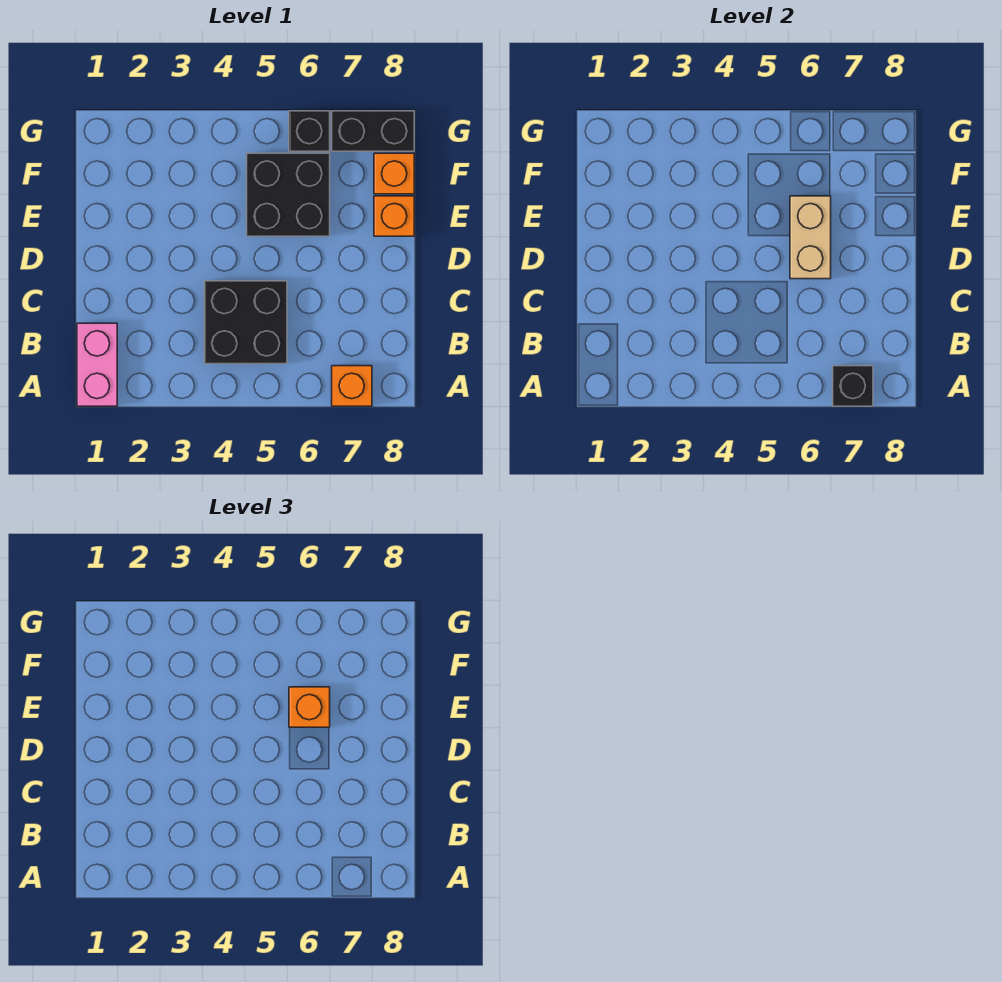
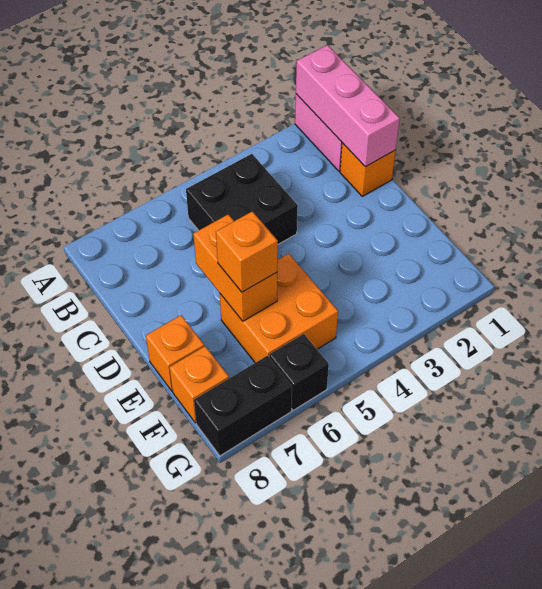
none -> pink 1x3 brick [296,45,400,167]
orange 1x1 brick [332,366,372,406] -> orange 1x1 brick moved to [340,143,396,196]
black 1x1 brick [833,366,873,406] -> none
tan 1x2 brick [790,196,831,279] -> orange 1x2 brick [193,214,277,321]
black 2x2 brick [247,153,330,236] -> orange 2x2 brick [220,254,338,363]

